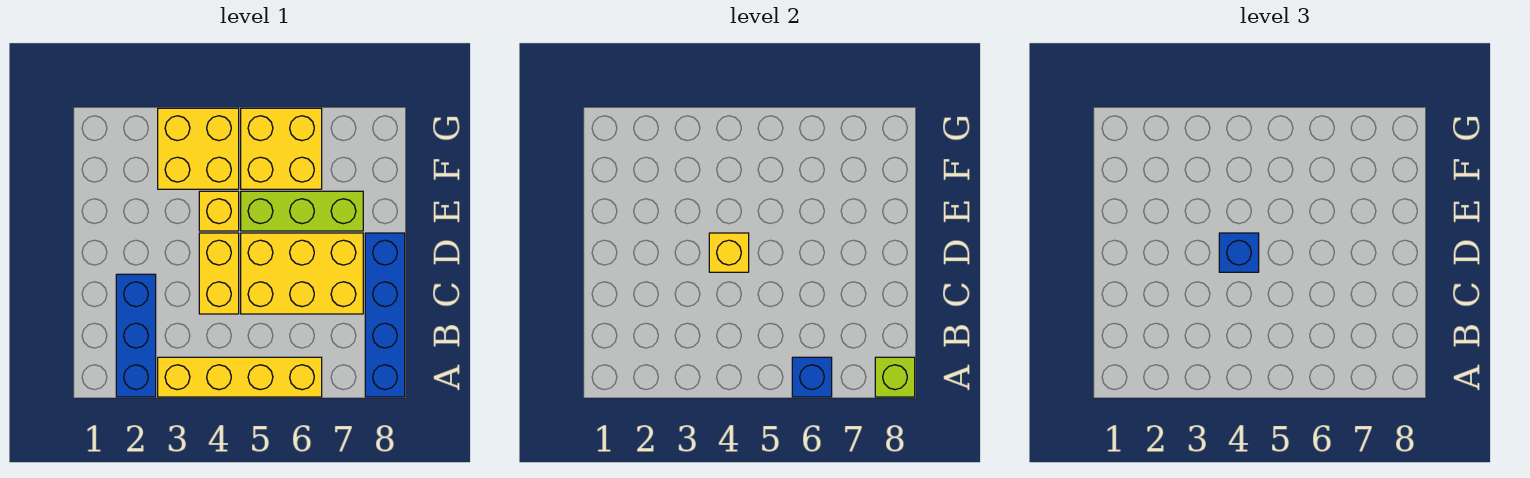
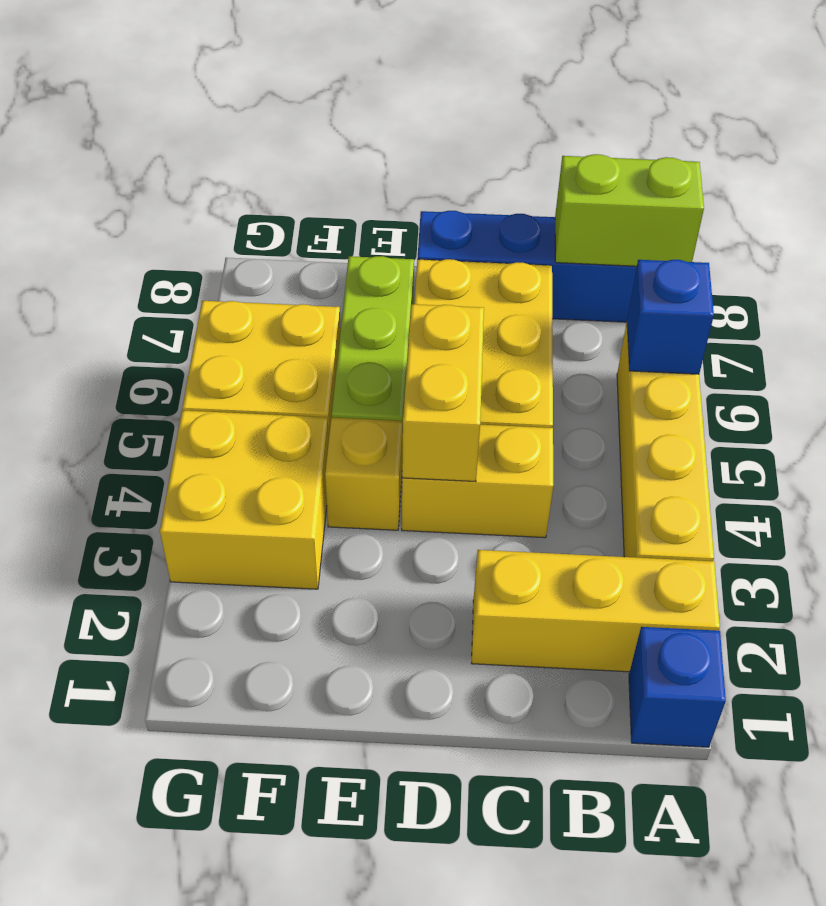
blue 1x3 brick [116,274,156,397] -> yellow 1x3 brick [472,550,720,672]
lime 1x1 brick [875,357,915,397] -> lime 1x2 brick [555,154,704,266]
yellow 1x1 brick [709,233,749,272] -> yellow 1x2 brick [402,304,484,482]
blue 1x1 brick [1219,233,1259,272] -> blue 1x1 brick moved to [629,627,726,747]

